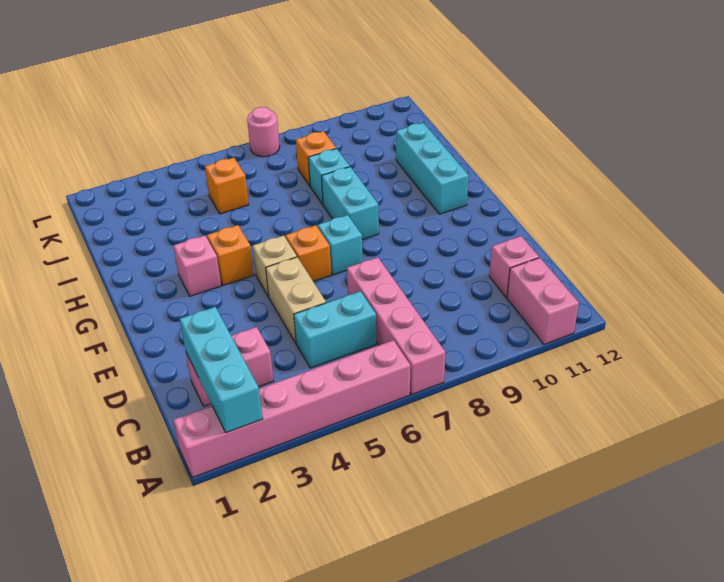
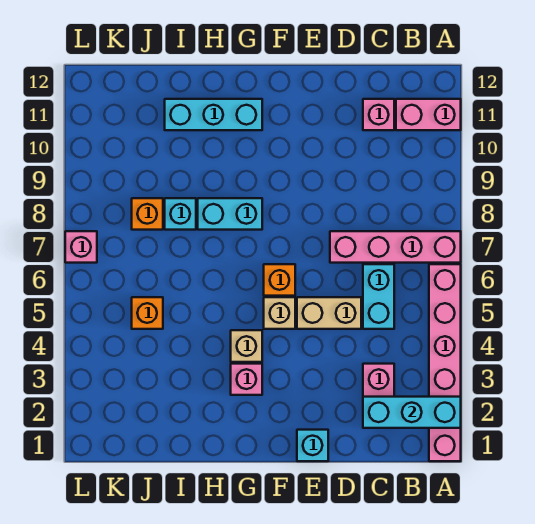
cyan 1x1 brick [318,215,363,275] -> cyan 1x1 brick moved to [297,430,328,461]
orange 1x1 brick [207,225,254,285] -> tan 1x1 brick [231,330,262,362]
pink 1x1 round brick [247,107,280,157] -> pink 1x1 brick [65,231,97,263]

